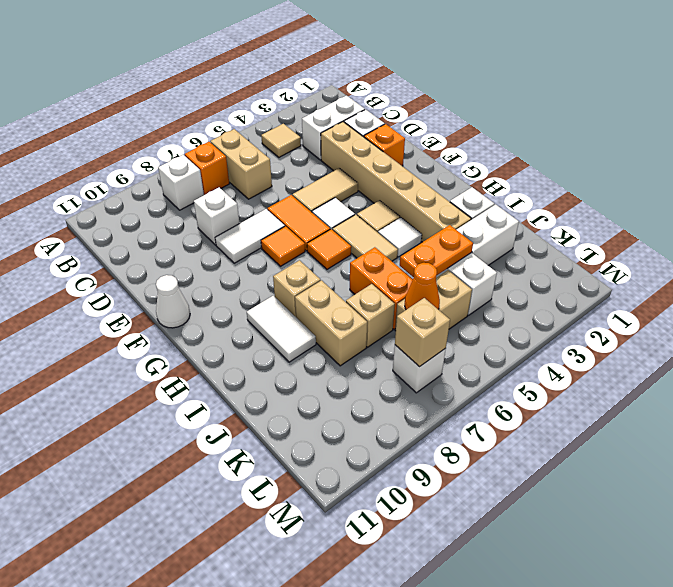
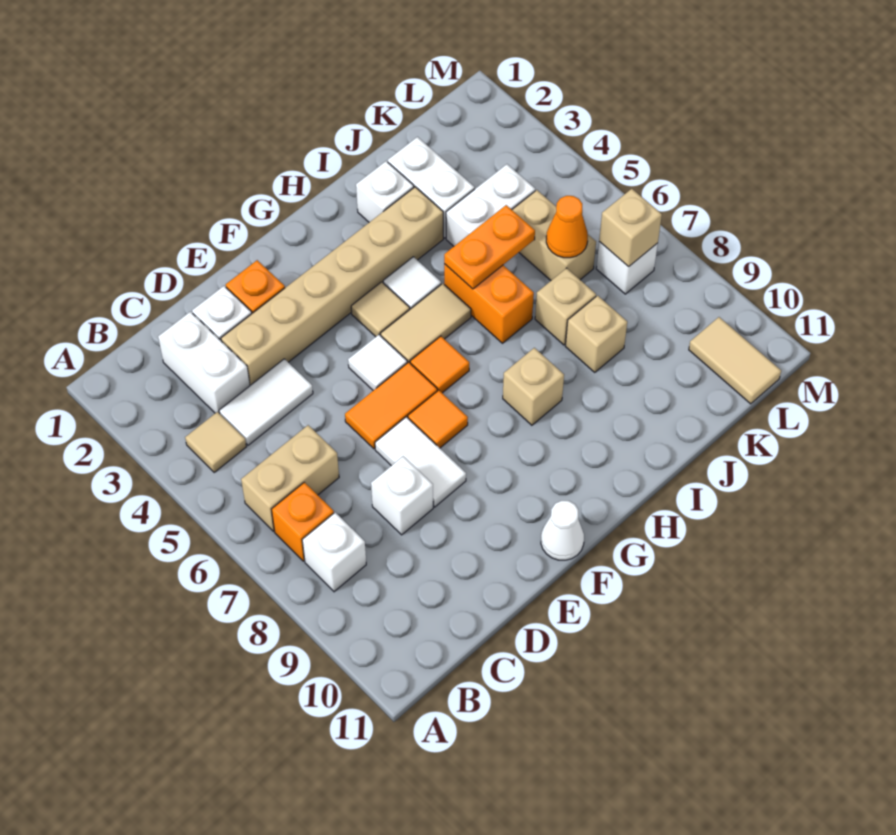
tan 1x2 tile [292,168,358,212] -> tan 1x2 tile moved to [689,317,781,404]
white 1x2 tile [247,296,316,362] -> white 1x2 tile moved to [219,359,313,445]
orange 1x2 brick [350,247,413,329] -> orange 1x2 brick turned to [444,264,534,343]
tan 1x2 brick [295,280,367,366] -> tan 1x1 brick [565,296,627,372]
orange 1x2 plate [400,225,473,277] -> orange 1x2 plate turned to [444,205,535,289]

